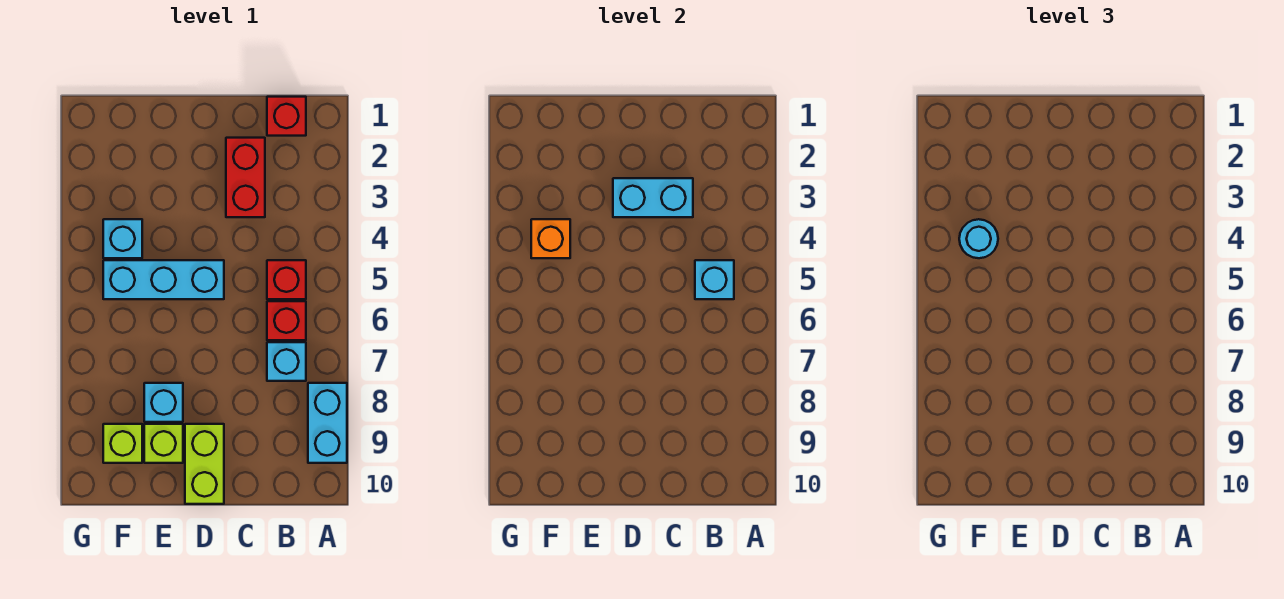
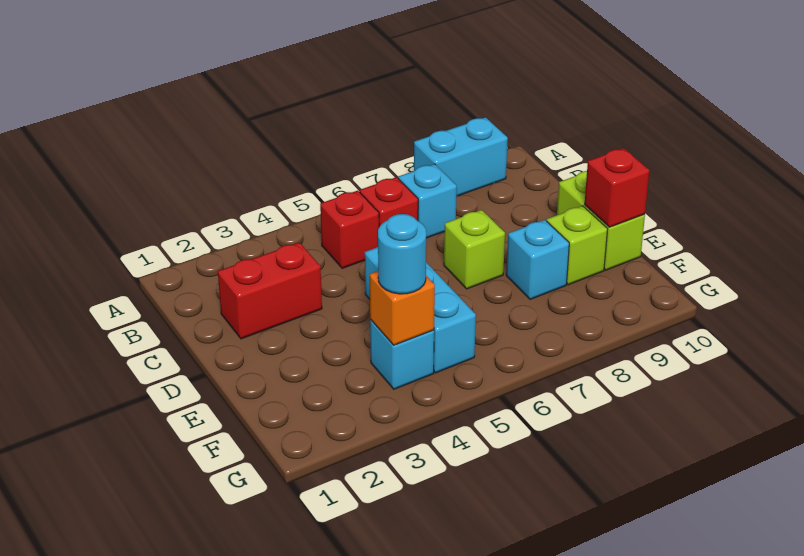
red 1x1 brick [267,97,306,136] -> red 1x1 brick moved to [585,148,650,227]
cyan 1x1 brick [695,260,734,299] -> none
cyan 1x2 brick [613,178,693,217] -> none
lime 1x2 brick [185,424,224,504] -> lime 1x2 brick turned to [557,171,645,270]
lime 1x1 brick [103,424,142,463] -> lime 1x1 brick moved to [444,210,505,289]

